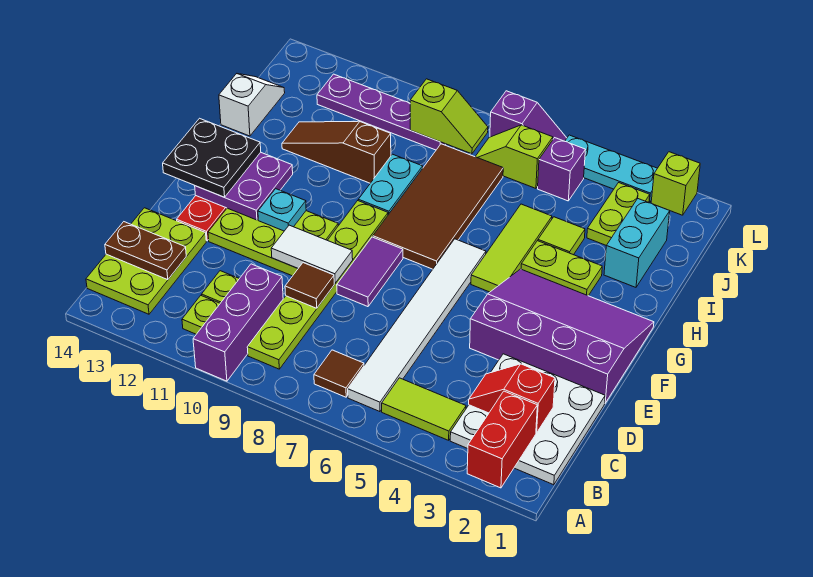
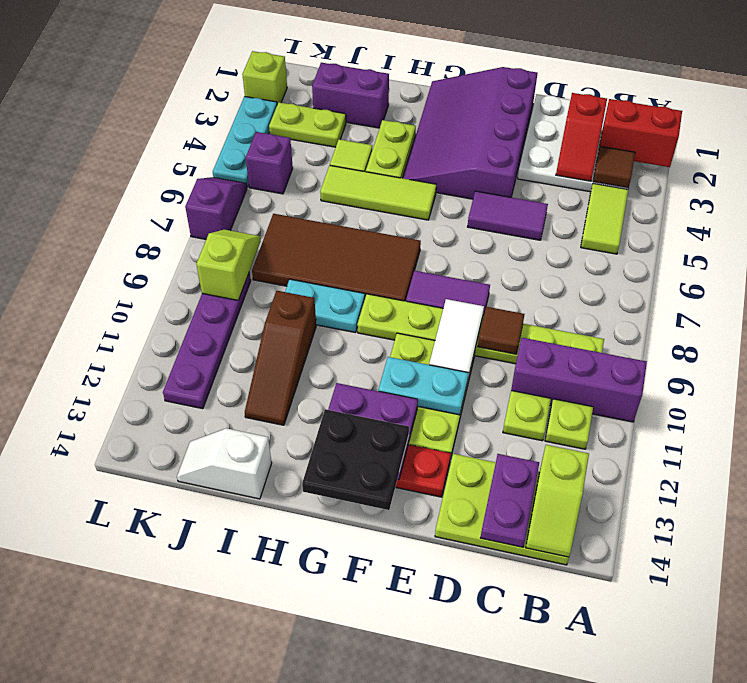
white 1x6 tile [348,239,486,412] -> none
brown 1x1 tile [314,350,364,397] -> brown 1x1 tile moved to [593,146,635,188]
brown 1x2 plate [105,222,186,280] -> purple 1x2 plate [481,454,539,547]
none -> purple 1x2 tile [468,191,548,240]
cyan 1x1 plate [258,189,306,231] -> cyan 1x2 plate [378,357,468,415]
cyan 1x2 brick [604,199,670,287] -> purple 1x2 brick [312,63,389,128]
lime 1x2 slope [475,125,553,188] -> lime 1x2 slope moved to [526,445,589,557]

